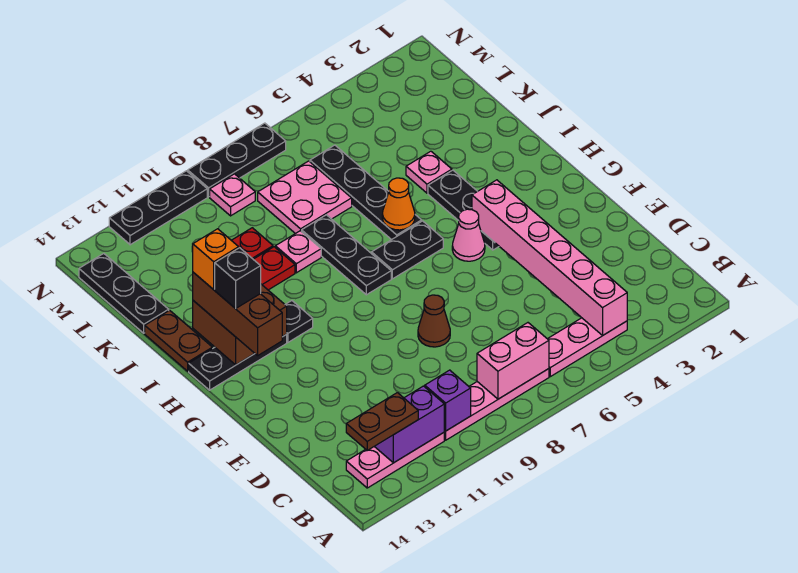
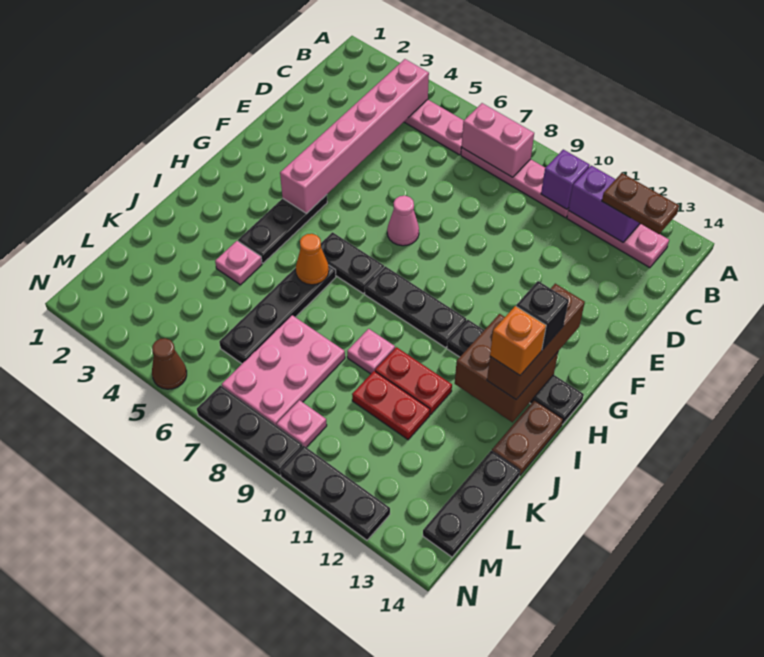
brown 1x1 cone [418,295,450,347] -> brown 1x1 cone moved to [152,338,187,389]
pink 1x1 cone [452,209,485,261] -> pink 1x1 cone moved to [387,196,419,246]
black 1x3 plate [302,215,391,295] -> black 1x3 plate turned to [365,266,466,348]
pink 2x2 plate [258,161,352,234] -> pink 2x3 plate [222,315,345,426]

